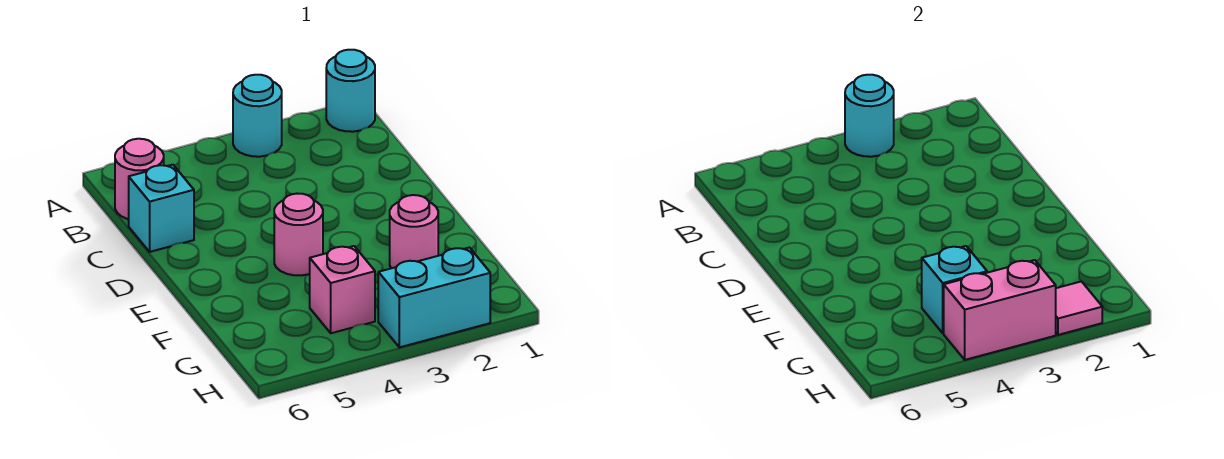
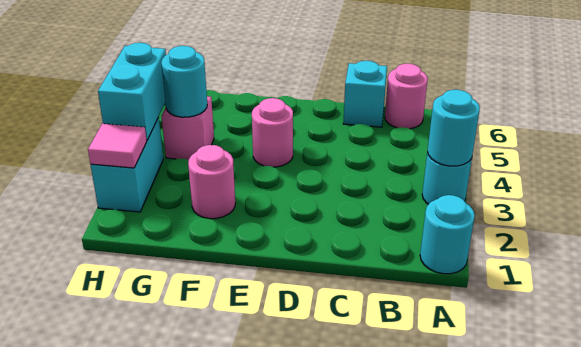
cyan 1x1 brick [922,246,987,333] -> cyan 1x1 round brick [161,46,207,117]
pink 1x2 brick [944,260,1056,360] -> cyan 1x2 brick [98,43,166,140]

